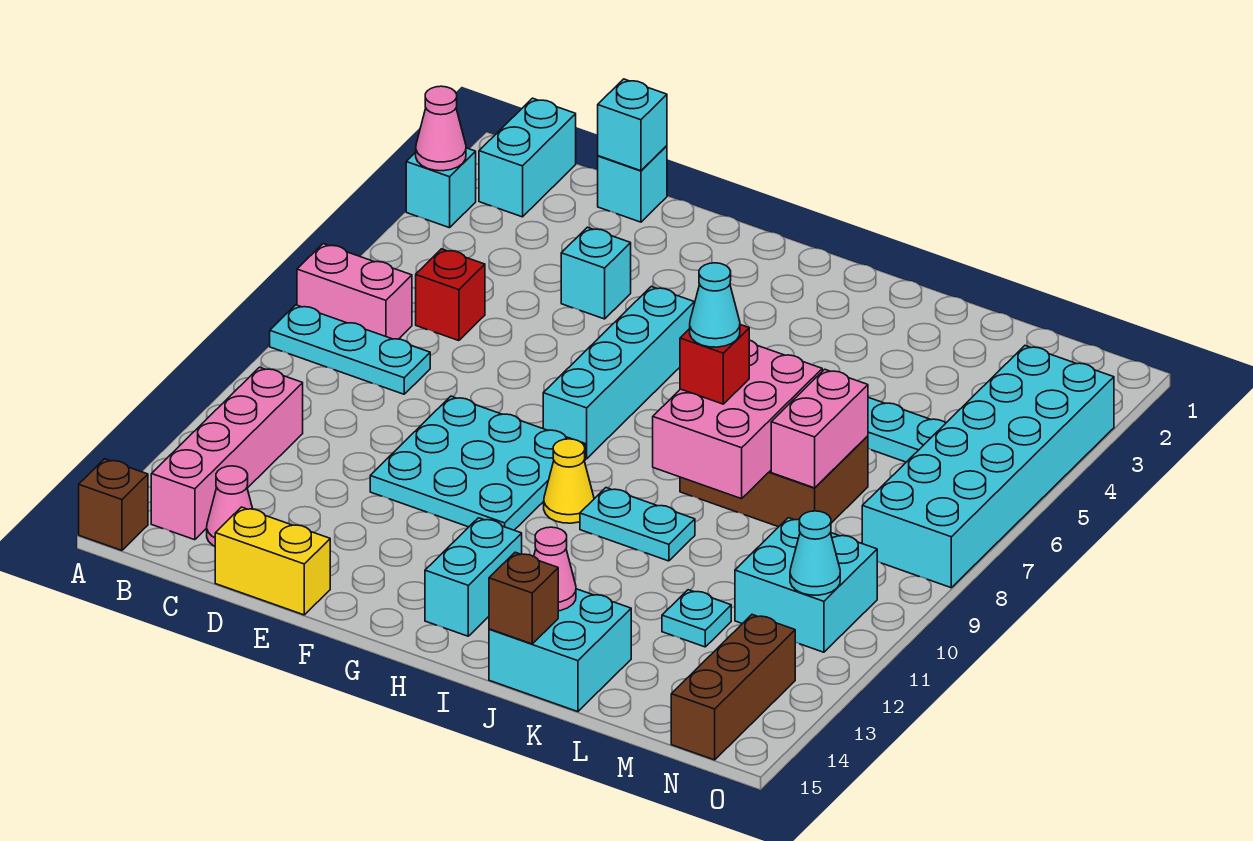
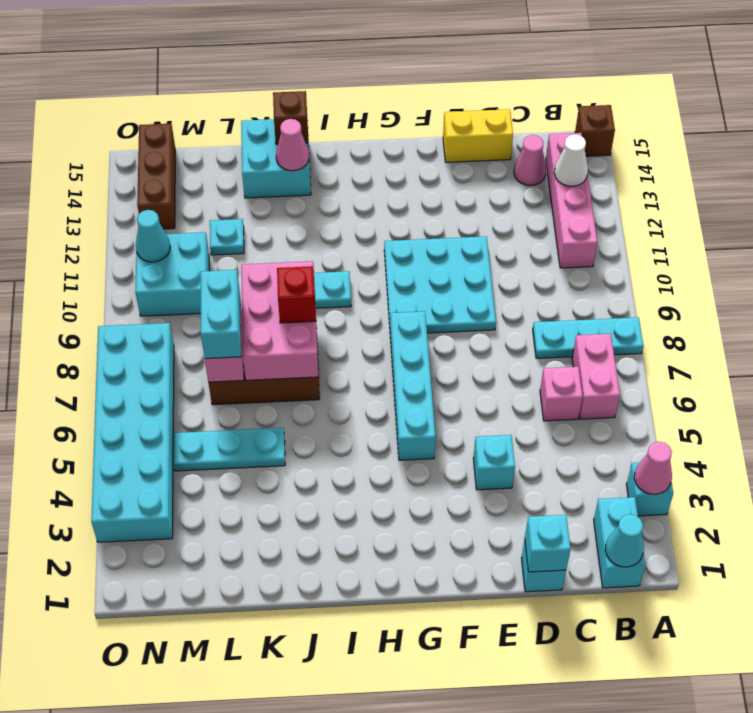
pink 1x2 brick [297,244,412,339] -> pink 1x2 brick turned to [572,334,620,419]
none -> white 1x1 cone [554,134,588,186]
red 1x1 brick [416,249,485,341] -> pink 1x1 brick [540,367,583,421]
yellow 1x1 cone [544,439,594,523] -> none
cyan 1x2 brick [425,518,522,636] -> cyan 1x2 brick moved to [201,270,241,358]
cyan 1x1 cone [690,263,740,347] -> cyan 1x1 cone moved to [605,514,644,567]

